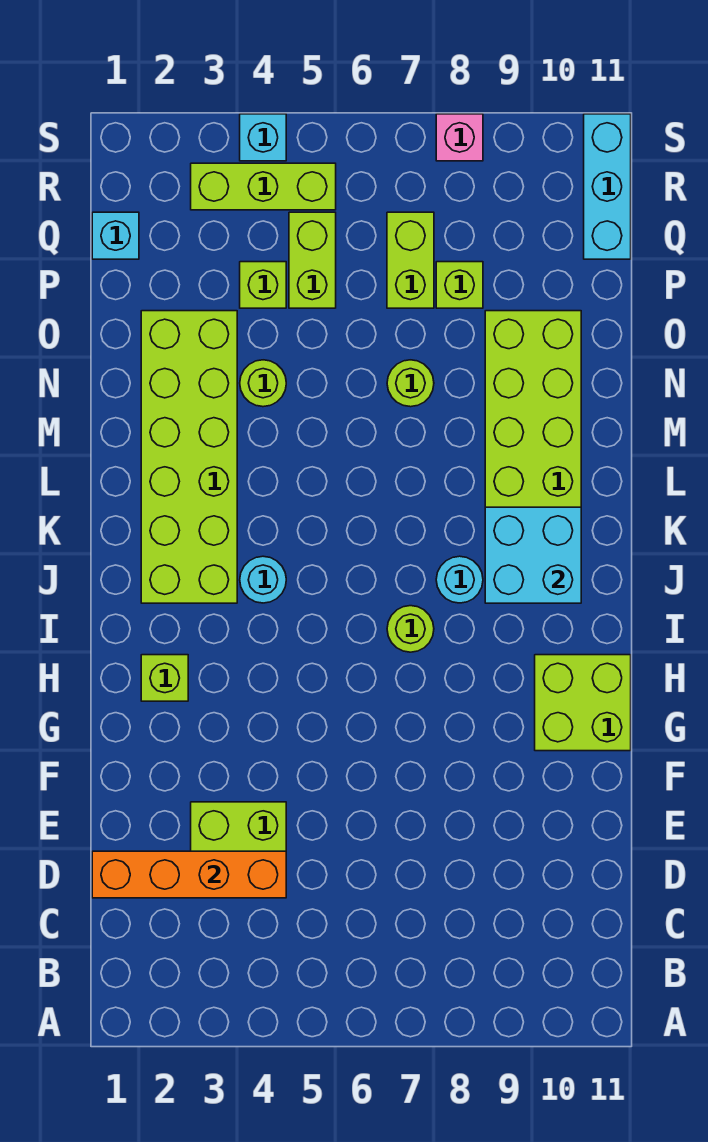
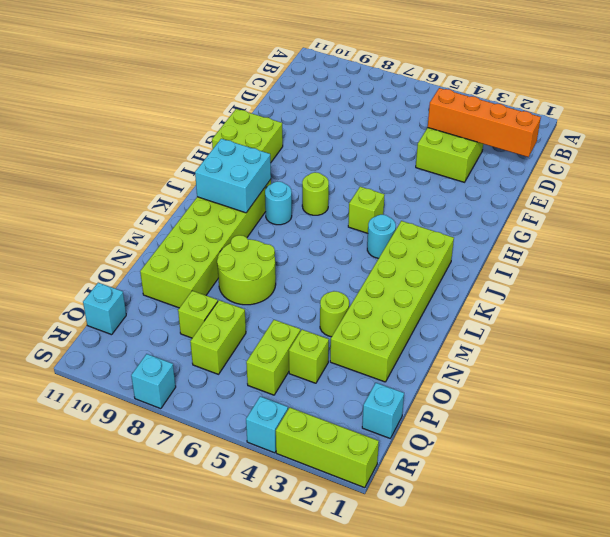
lime 1x1 brick [141,655,188,701] -> lime 1x1 brick moved to [348,187,384,233]
lime 1x1 round brick [387,360,434,407] -> lime 2x2 round brick [217,235,276,305]
cyan 1x3 brick [584,114,631,259] -> cyan 1x1 brick [83,283,126,335]
lime 1x3 brick [191,163,336,210] -> lime 1x3 brick moved to [276,407,379,488]
pink 1x1 brick [436,114,483,161] -> cyan 1x1 brick [131,354,176,409]

